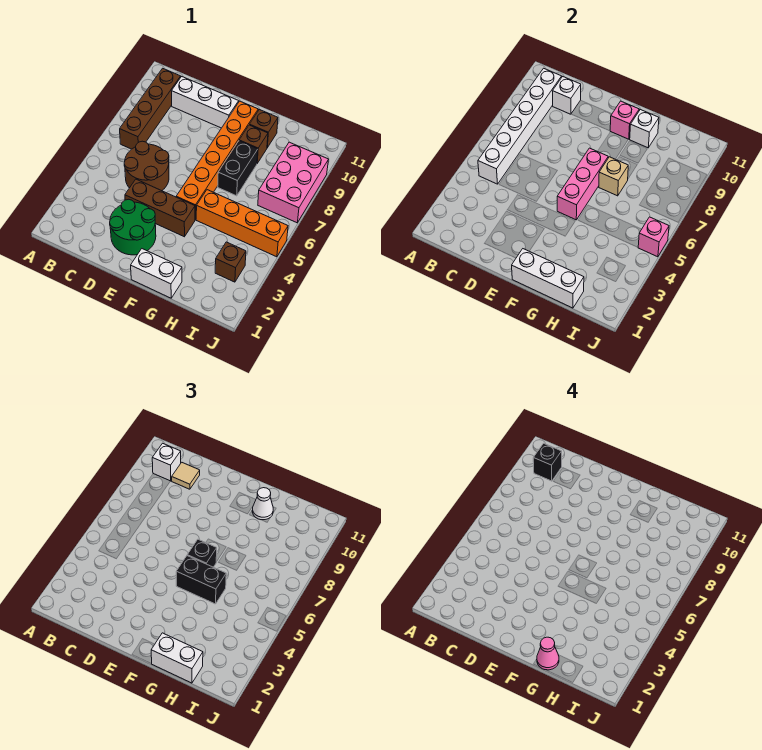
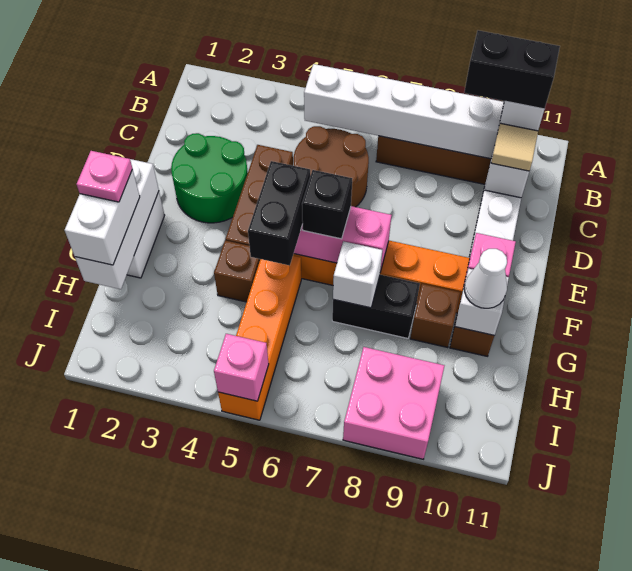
black 1x1 brick [533,443,562,481] -> black 1x2 brick [464,30,560,109]
pink 1x1 cone [537,637,559,670] -> pink 1x1 plate [77,151,132,202]
tan 1x1 brick [599,157,628,196] -> white 1x1 brick [333,241,382,308]
brown 1x1 brick [215,242,246,282] -> brown 1x1 brick moved to [214,240,260,302]
pink 2x3 brick [258,142,329,223] -> pink 2x2 brick [343,347,444,459]

